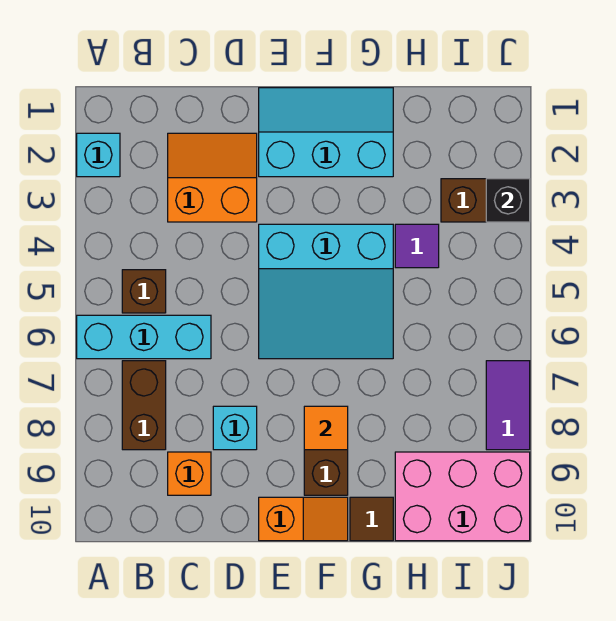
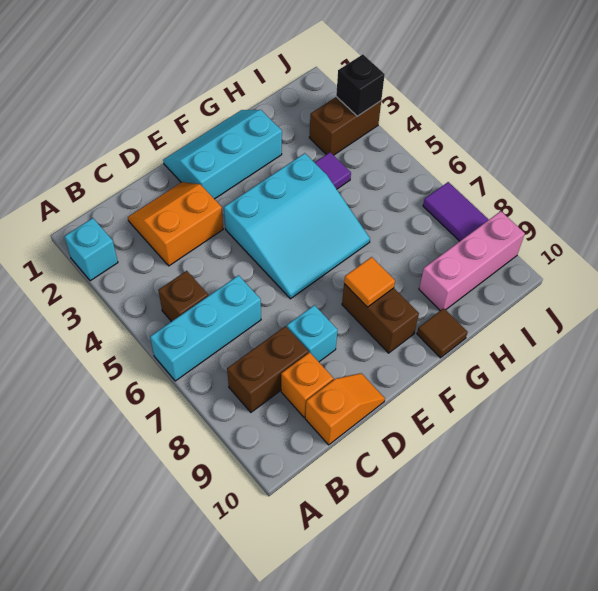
brown 1x2 brick [122,361,166,450] -> brown 1x2 brick turned to [227,326,309,412]
orange 1x2 slope [259,497,348,541] -> orange 1x2 slope moved to [305,373,385,445]
pink 2x3 brick [395,452,530,541] -> pink 1x3 brick [419,211,525,311]

